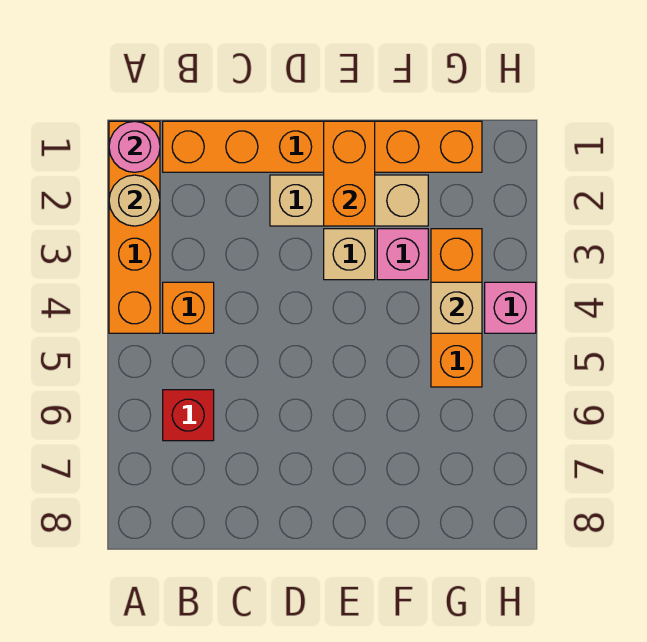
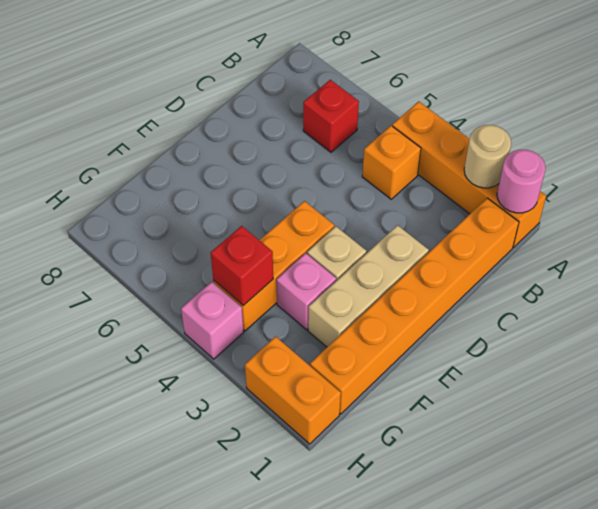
orange 1x2 brick [324,121,375,226] -> orange 1x2 brick moved to [245,337,341,444]
orange 1x3 brick [431,229,482,387] -> orange 1x3 brick turned to [213,201,334,331]
tan 1x1 brick [431,282,482,333] -> red 1x1 brick [211,226,273,306]

